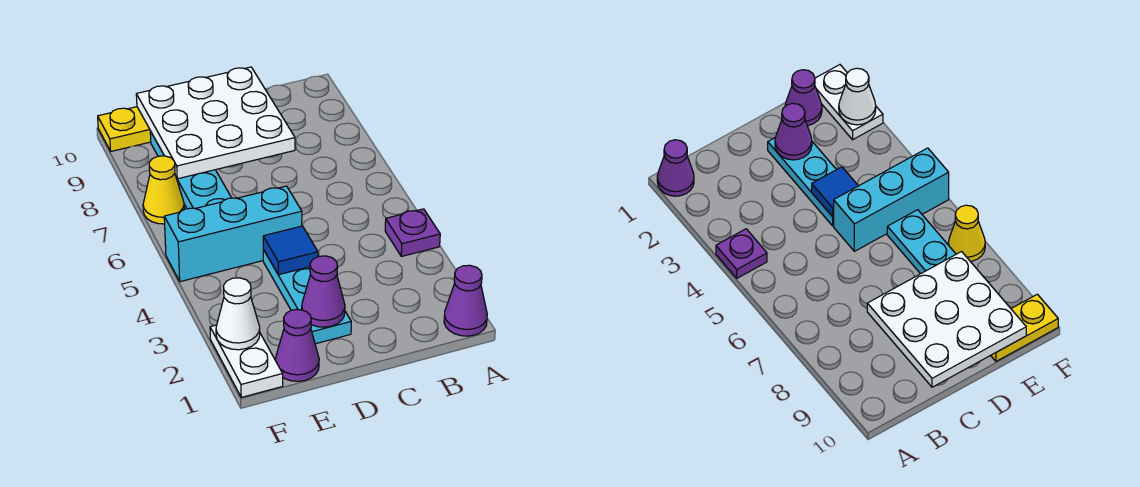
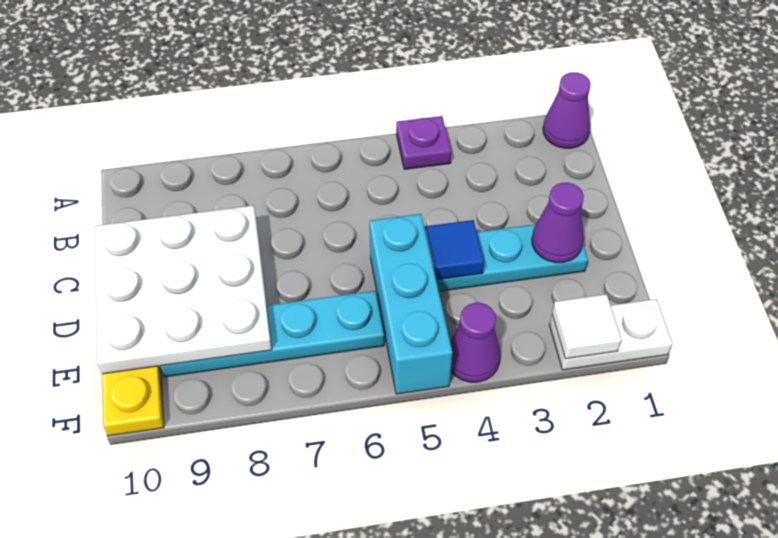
purple 1x1 cone [275,310,319,381] -> purple 1x1 cone moved to [450,303,500,382]
white 1x1 cone [216,278,260,350] -> white 1x1 tile [552,294,622,359]
yellow 1x1 cone [143,156,184,224] -> none

